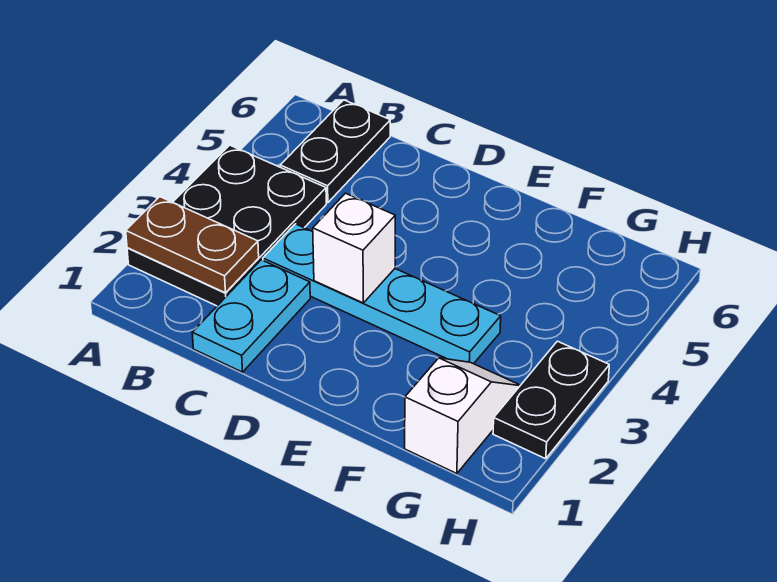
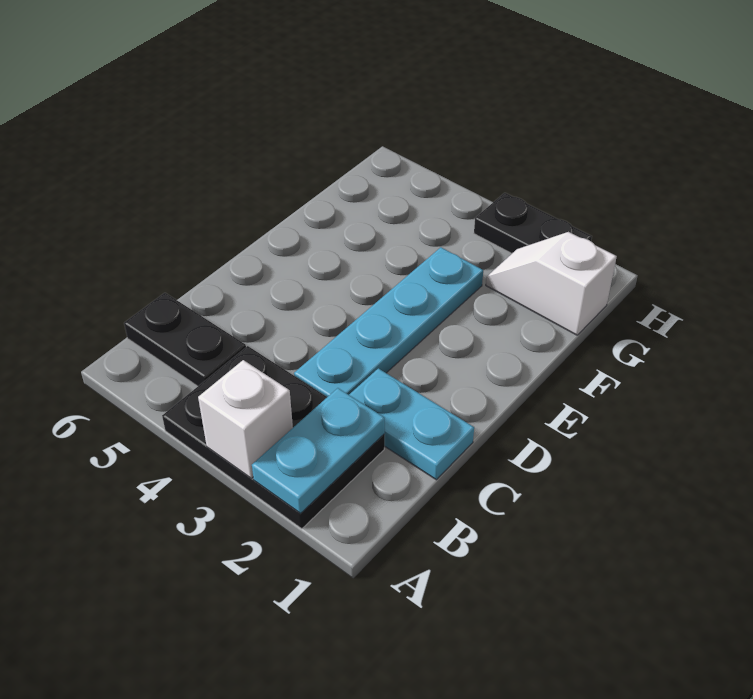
brown 1x2 plate [126,197,259,293] -> cyan 1x2 plate [252,388,385,513]
white 1x1 brick [313,193,395,303] -> white 1x1 brick moved to [198,360,293,478]

